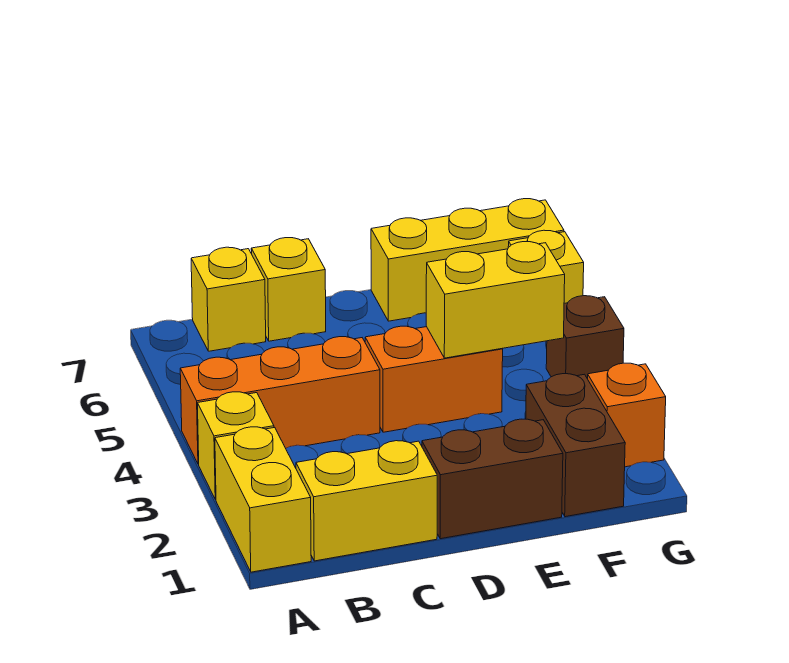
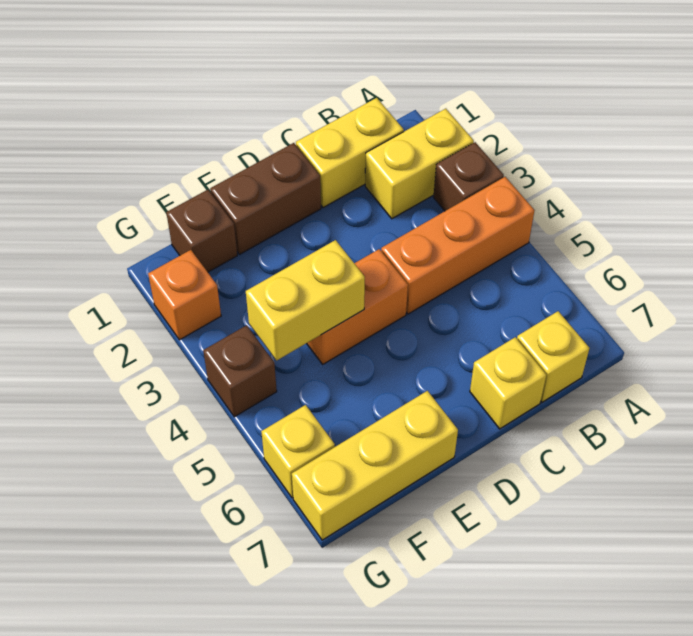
yellow 1x2 brick [215,427,311,572] -> yellow 1x2 brick turned to [365,109,474,219]
yellow 1x1 brick [197,392,274,500] -> brown 1x1 brick [434,142,504,211]
brown 1x2 brick [526,374,625,517] -> brown 1x1 brick [166,190,237,272]

